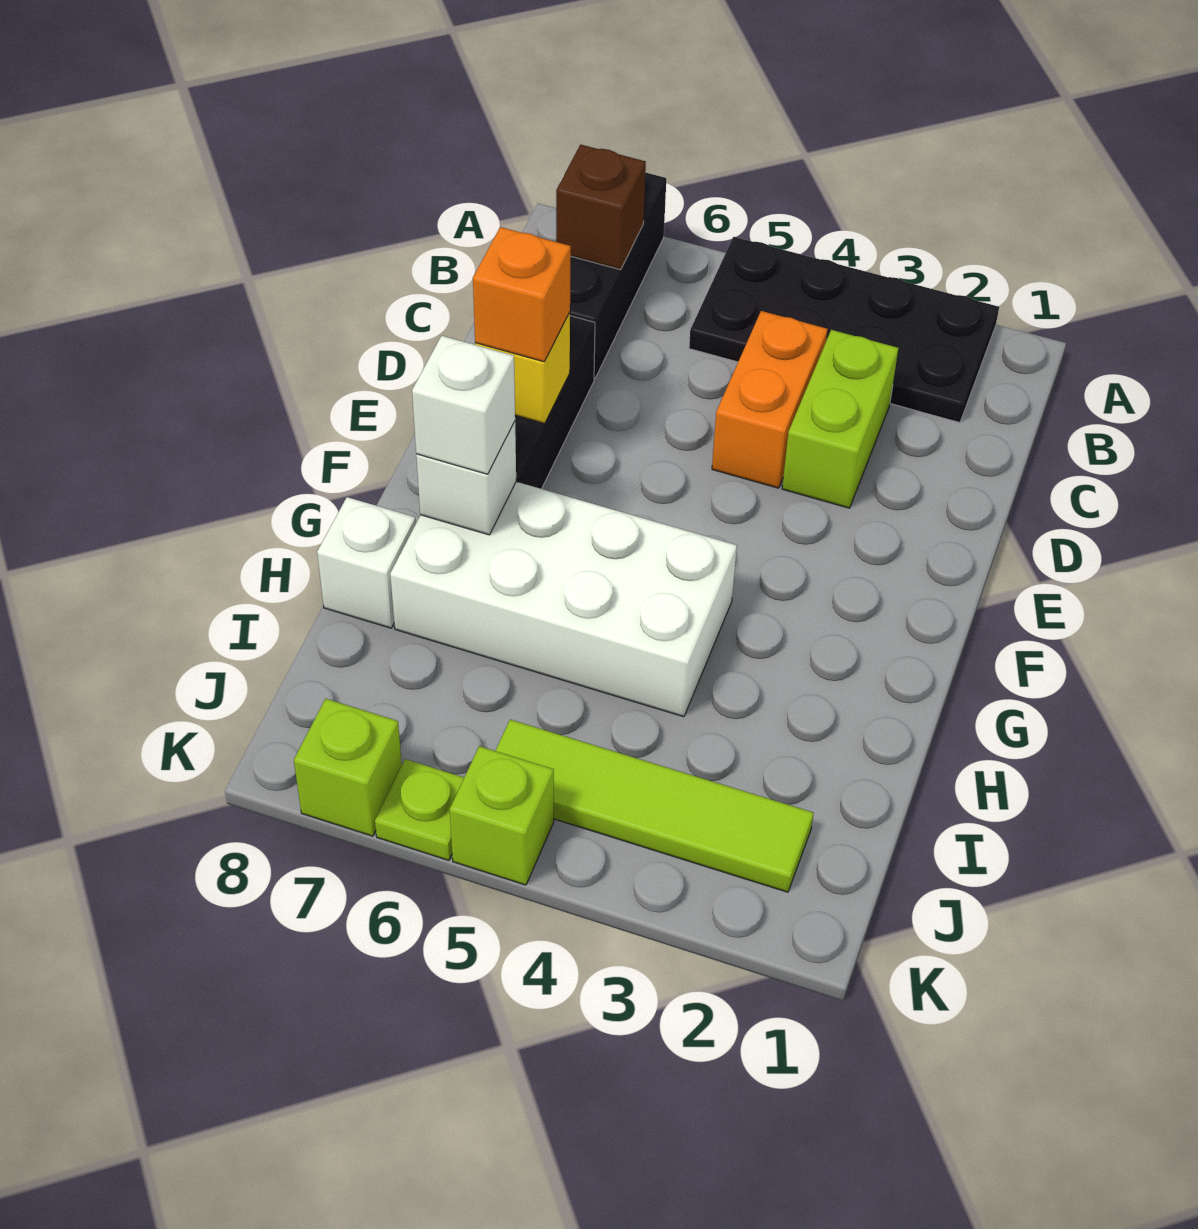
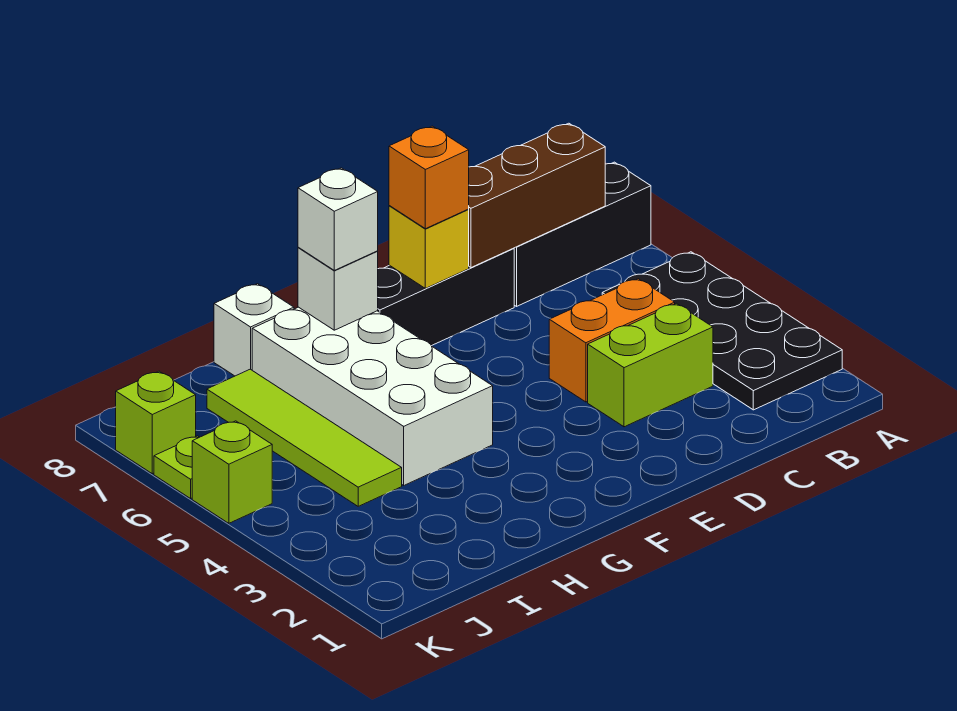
brown 1x1 brick [556,145,646,270] -> brown 1x3 brick [468,123,605,268]
lime 1x4 tile [495,720,813,892] -> lime 1x4 tile moved to [207,369,402,506]

